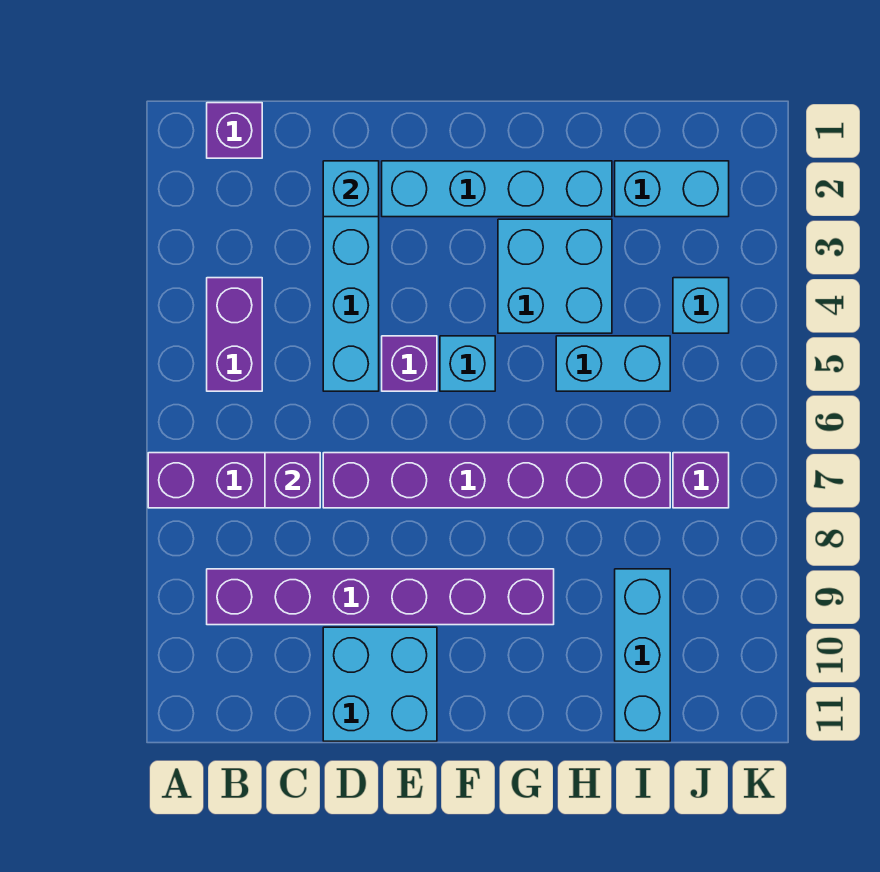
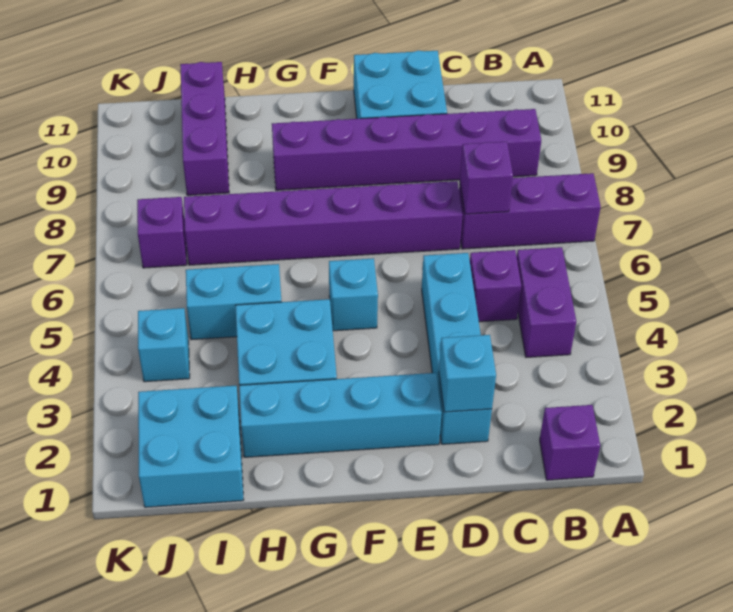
purple 1x1 brick [382,336,437,391] -> purple 1x1 brick moved to [470,250,521,322]
cyan 1x2 brick [615,161,729,217] -> cyan 2x2 brick [138,386,244,507]
cyan 1x3 brick [615,569,670,741] -> purple 1x3 brick [180,62,229,195]

